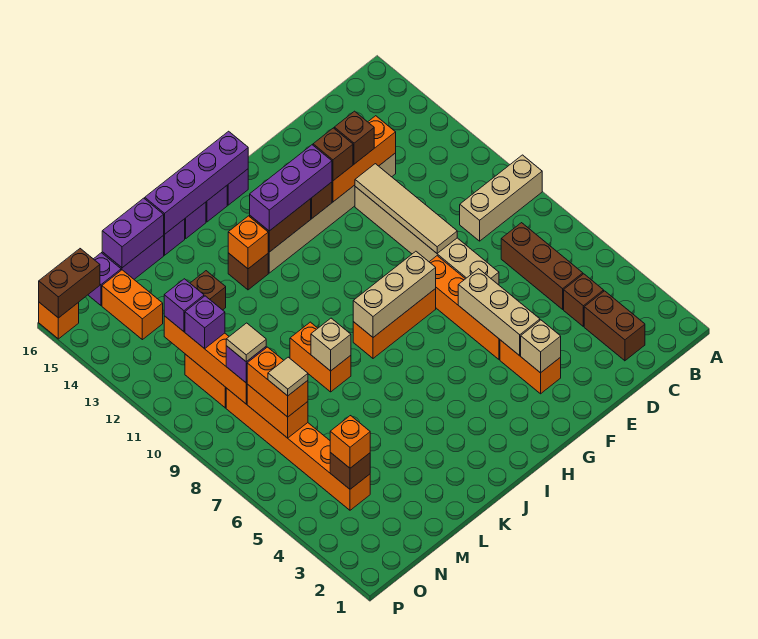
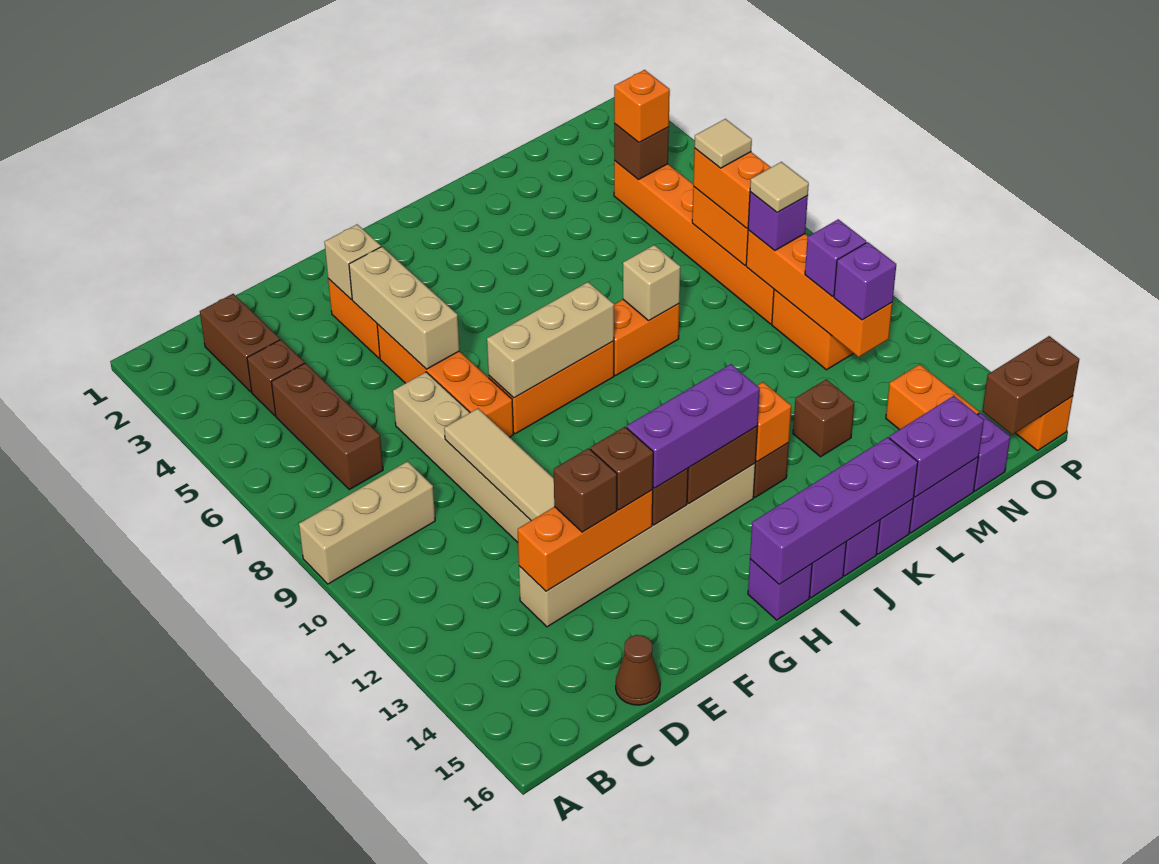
none -> brown 1x1 cone [616,635,660,705]
orange 1x2 brick [290,322,351,392] -> orange 1x2 brick turned to [614,300,680,376]

